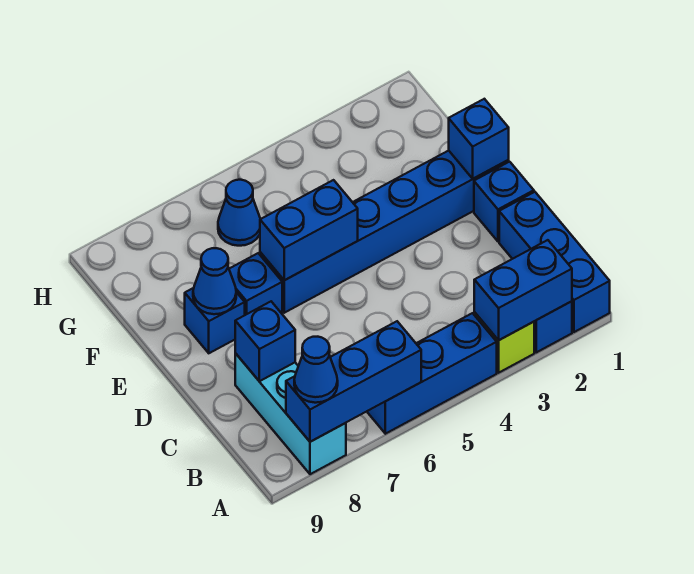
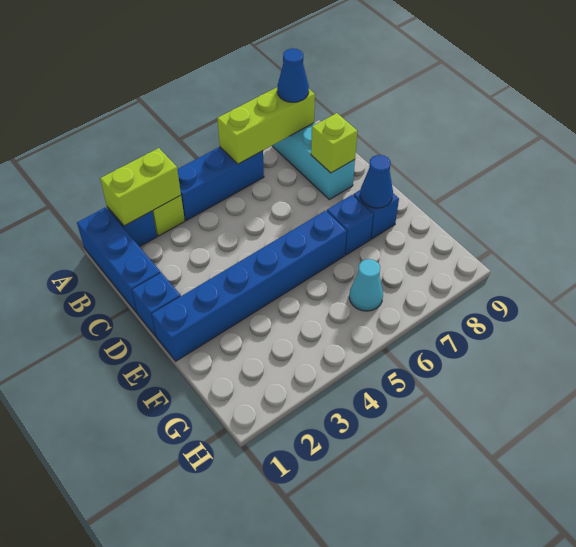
blue 1x2 brick [474,240,572,340] -> lime 1x2 brick [100,148,181,226]
blue 1x3 brick [286,321,421,442] -> lime 1x3 brick [217,87,315,164]
blue 1x1 brick [235,302,295,381] -> lime 1x1 brick [311,113,357,173]
blue 1x1 brick [449,99,509,179] -> none
blue 1x2 brick [260,180,358,280] -> none
blue 1x1 cone [218,180,260,246] -> cyan 1x1 cone [349,259,383,311]

